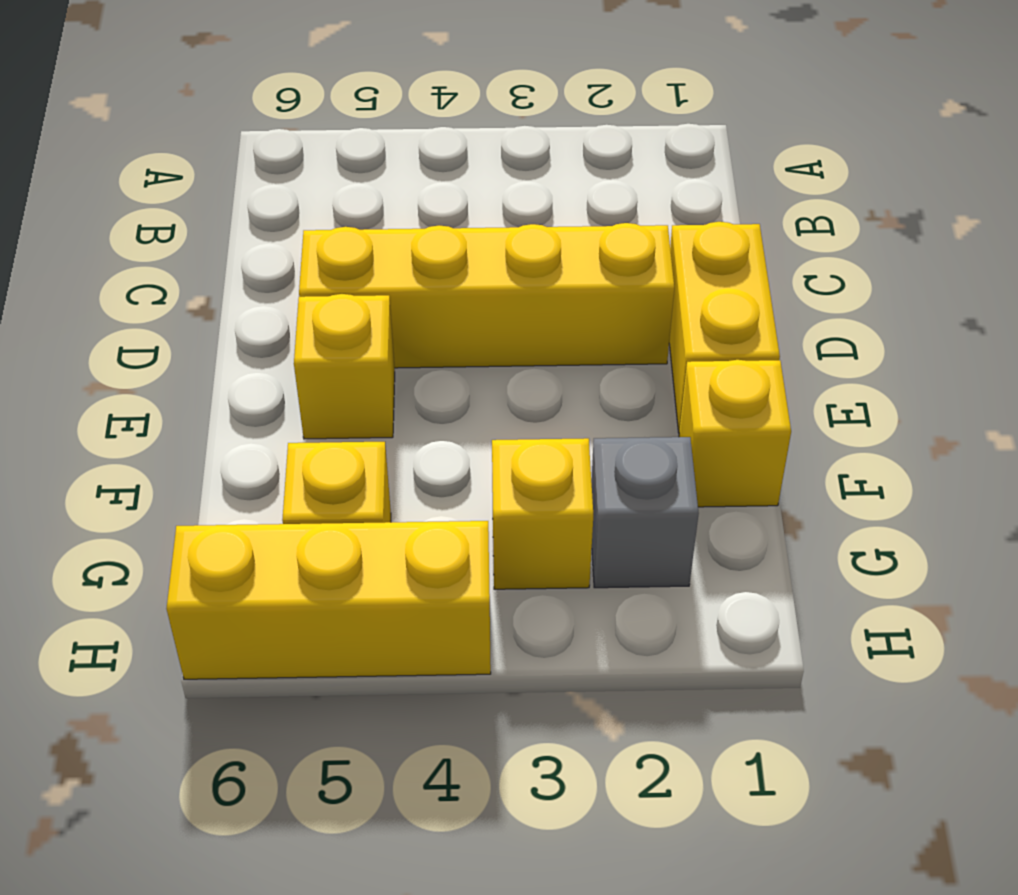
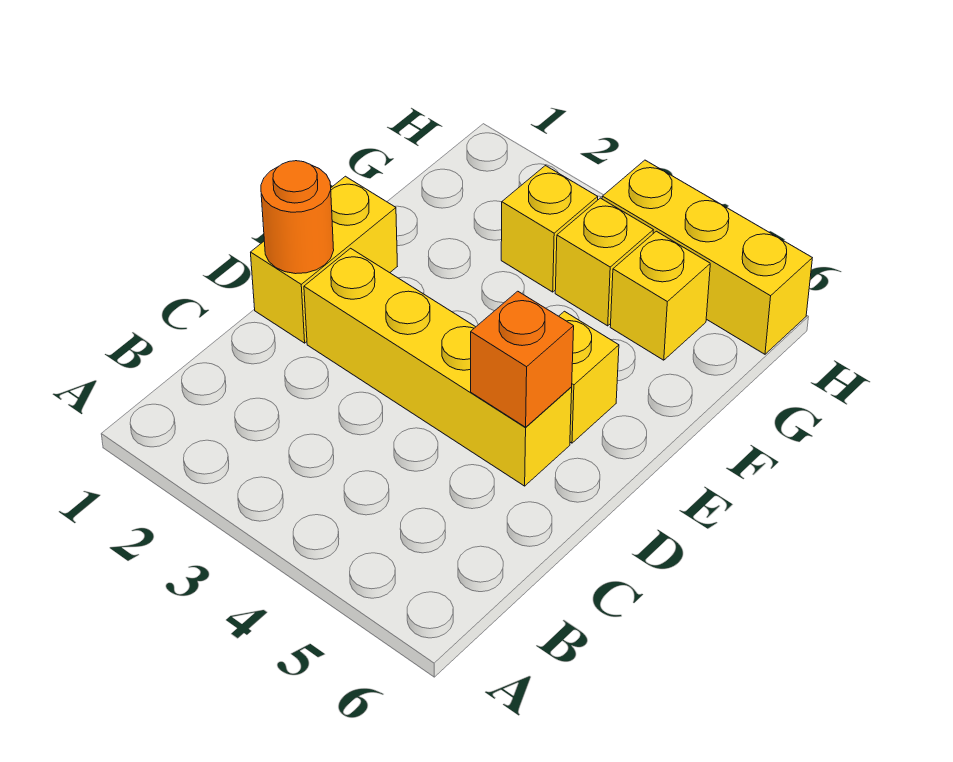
none -> orange 1x1 round brick [261,161,334,274]
none -> orange 1x1 brick [471,291,574,427]
yellow 1x1 brick [679,360,791,507] -> yellow 1x1 brick moved to [555,198,653,326]
grey 1x1 brick [591,437,699,588] -> none

